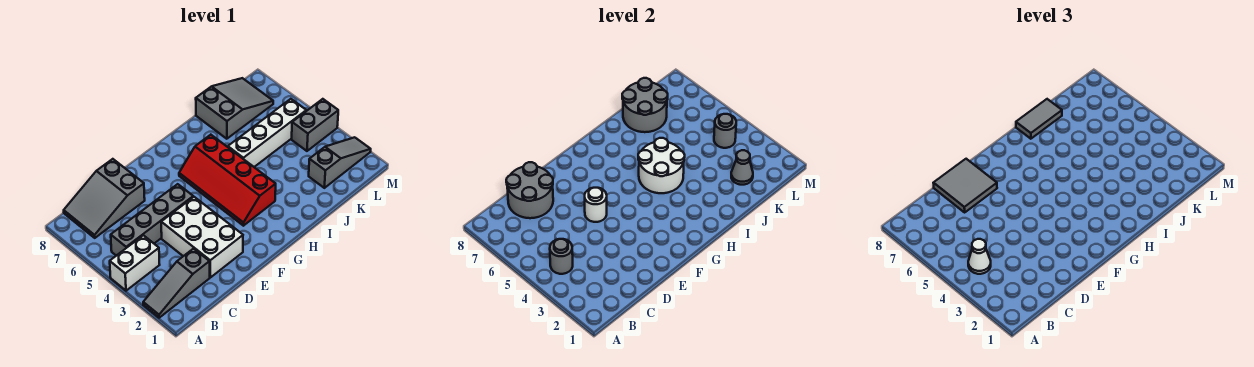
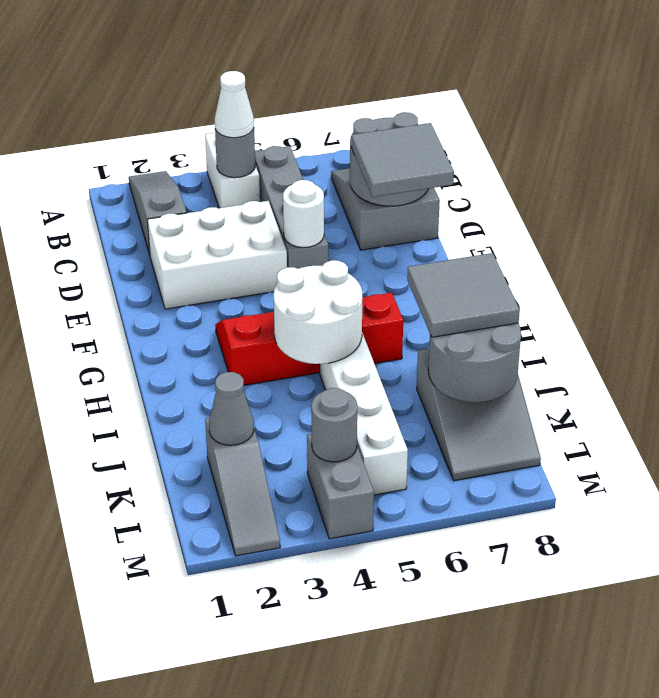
grey 1x2 tile [1016,99,1062,139] -> grey 2x2 tile [407,253,520,337]

